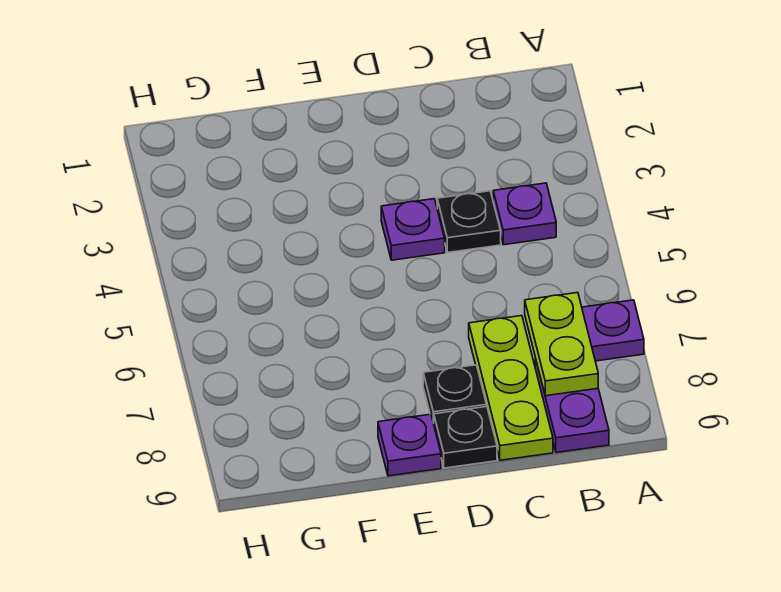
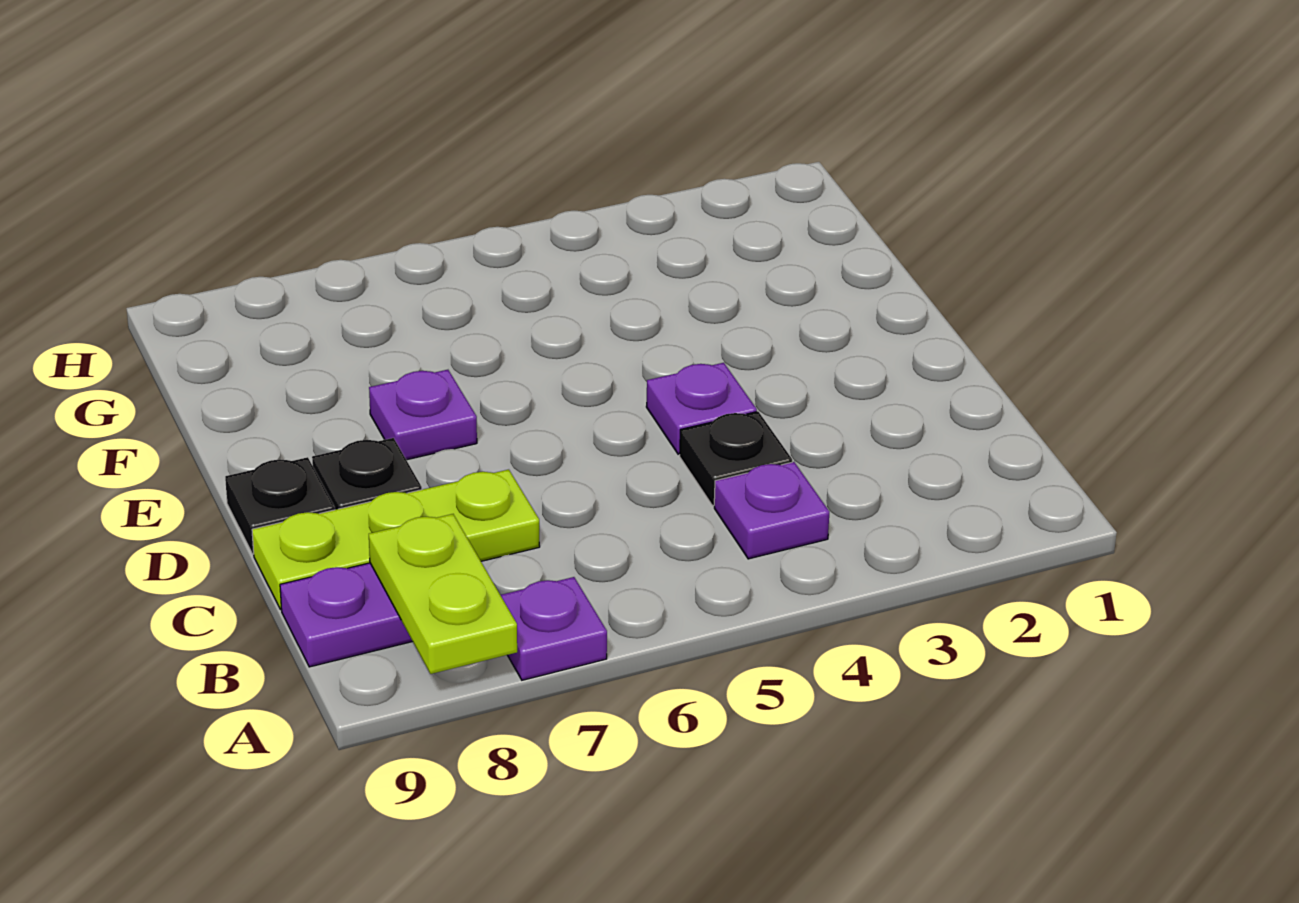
lime 1x2 plate [525,293,598,396] -> lime 1x2 plate turned to [369,514,517,674]
purple 1x1 plate [378,414,441,476] -> purple 1x1 plate moved to [369,370,477,460]

